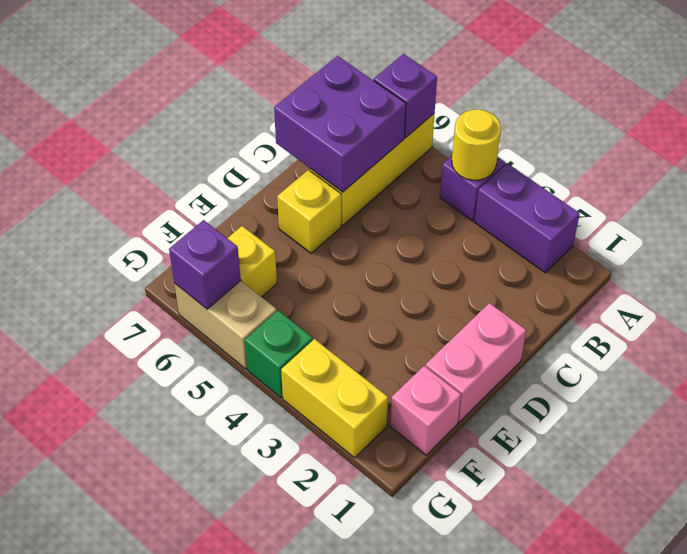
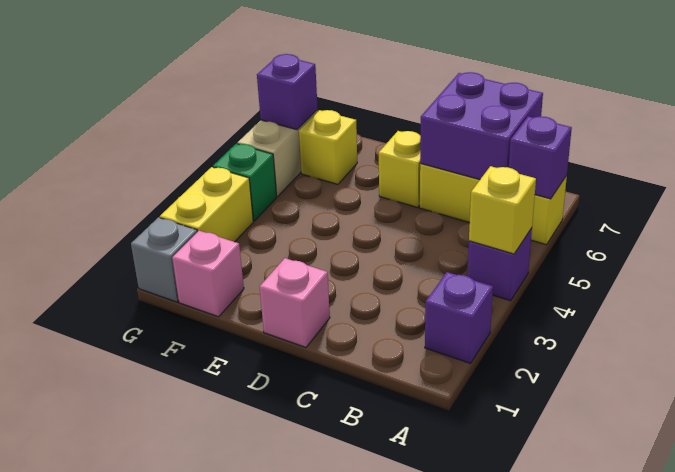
purple 1x2 brick [475,163,580,273] -> purple 1x1 brick [425,272,493,363]
yellow 1x1 round brick [452,109,501,180] -> yellow 1x1 brick [469,166,536,254]
pink 1x2 brick [425,303,526,422] -> pink 1x1 brick [260,258,330,347]
none -> grey 1x1 brick [131,217,197,302]

